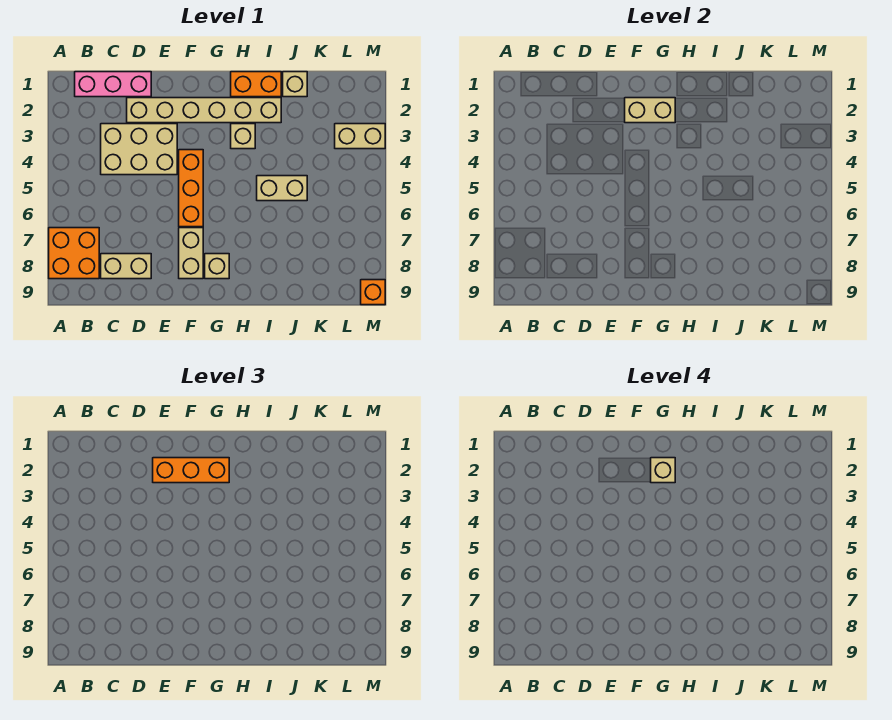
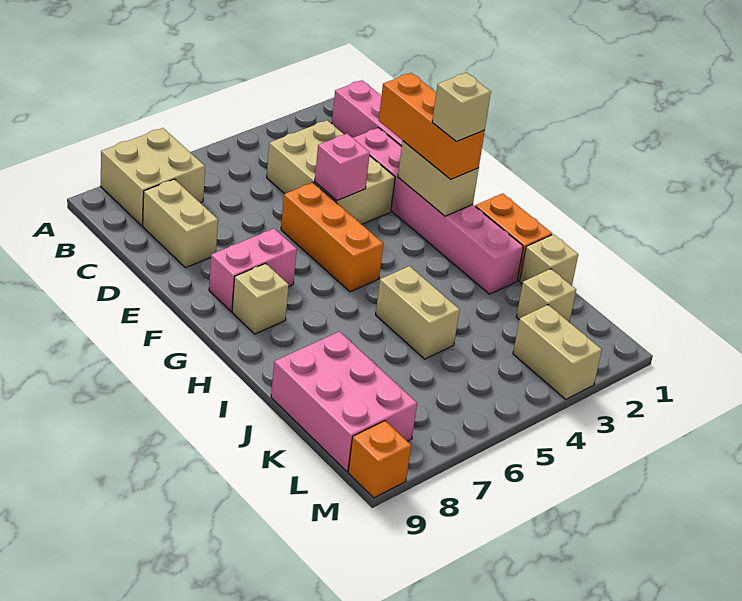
orange 2x2 brick [49,228,99,279] -> tan 2x2 brick [101,128,205,226]
tan 1x6 brick [127,98,281,123] -> pink 1x6 brick [354,128,523,294]
none -> pink 1x1 brick [315,134,370,201]
orange 1x3 brick [179,150,203,227] -> orange 1x3 brick turned to [281,183,383,292]
tan 1x2 brick [179,228,203,279] -> pink 1x2 brick [209,229,297,311]
tan 1x1 brick [231,124,255,149] -> tan 1x1 brick moved to [516,269,576,322]
none -> pink 2x3 brick [271,332,417,472]

